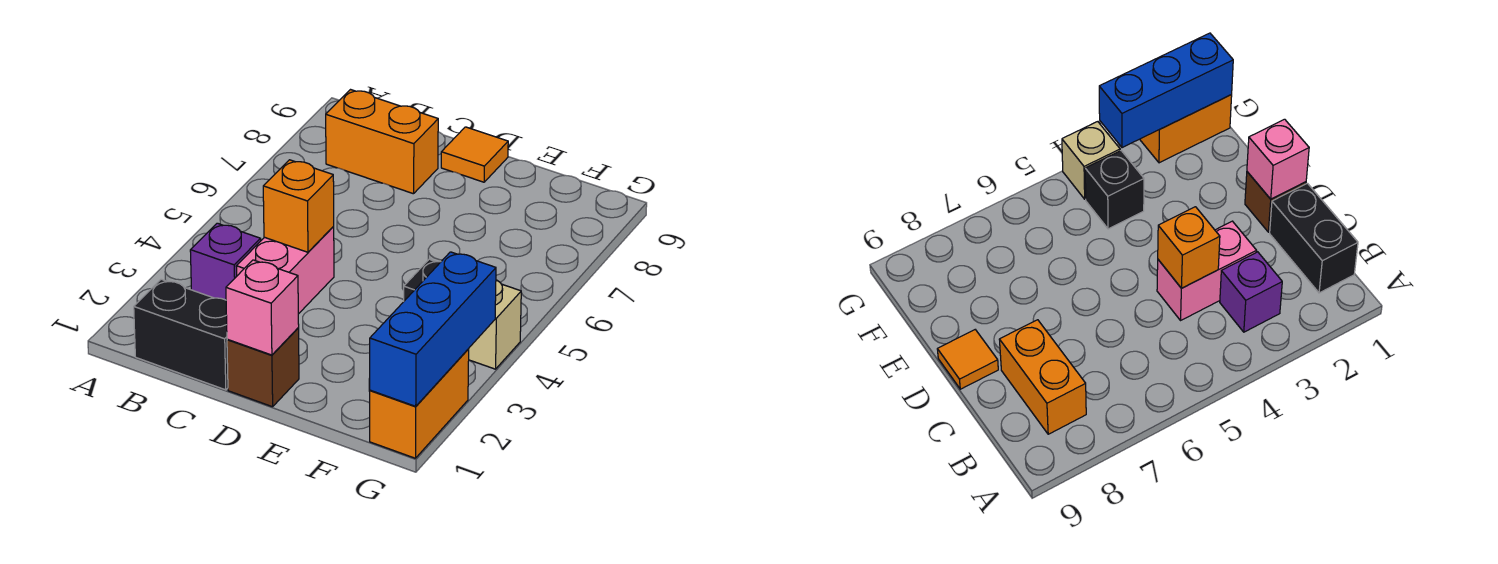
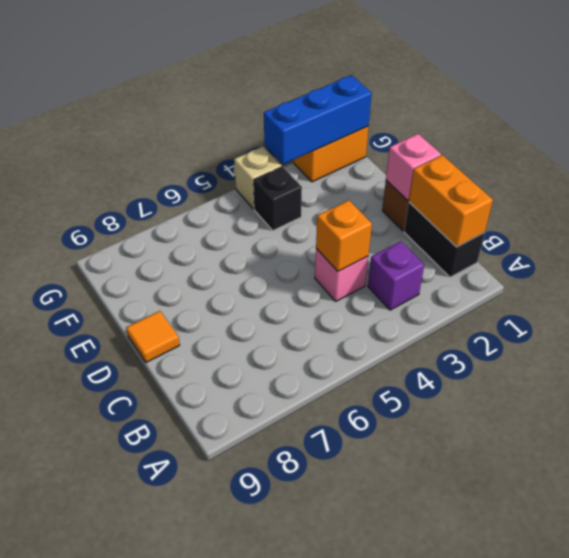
orange 1x2 brick [326,90,438,194] -> orange 1x2 brick moved to [409,155,493,247]
pink 1x2 brick [236,227,334,314] -> pink 1x1 brick [315,248,368,301]

